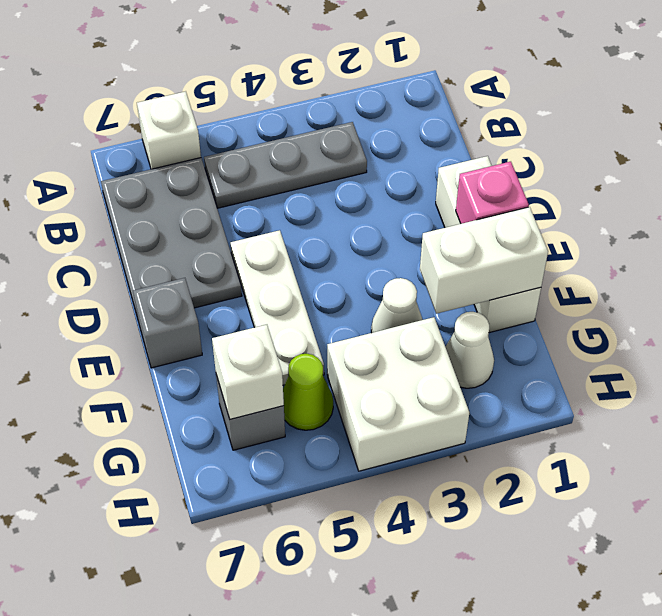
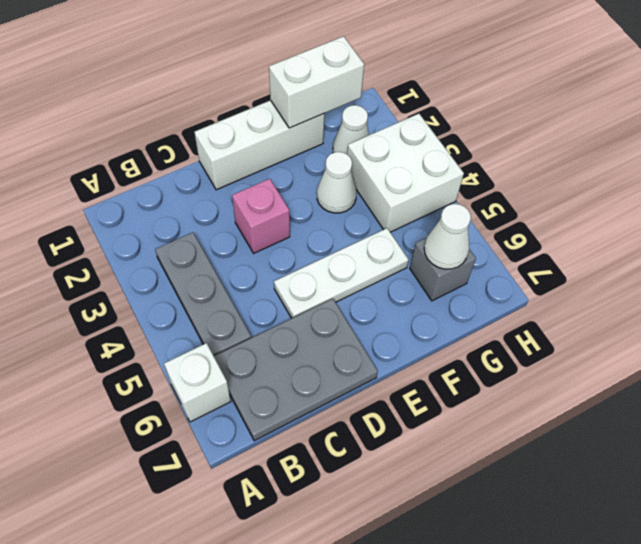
pink 1x1 brick [456,162,529,224] -> pink 1x1 brick moved to [232,179,290,253]
grey 1x1 brick [133,278,202,368] -> none
white 1x2 brick [420,207,548,314] -> white 1x2 brick turned to [269,36,364,128]
lime 1x1 cone [283,354,333,430] -> none
white 1x1 brick [212,325,284,419] -> white 1x1 cone [424,204,471,269]

